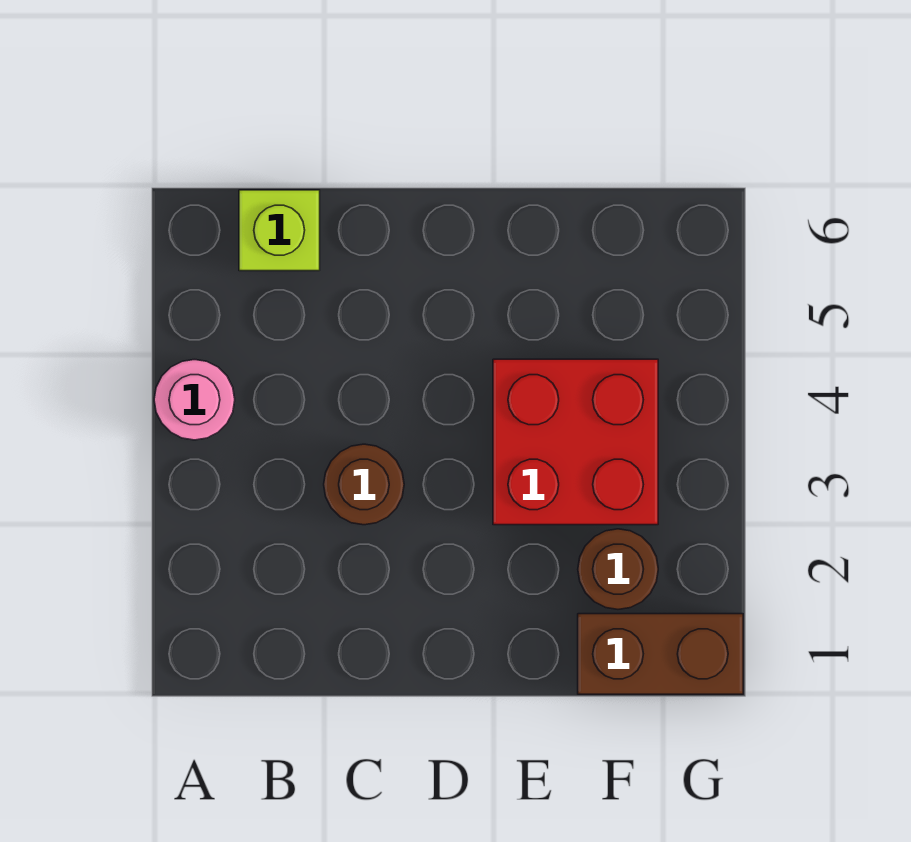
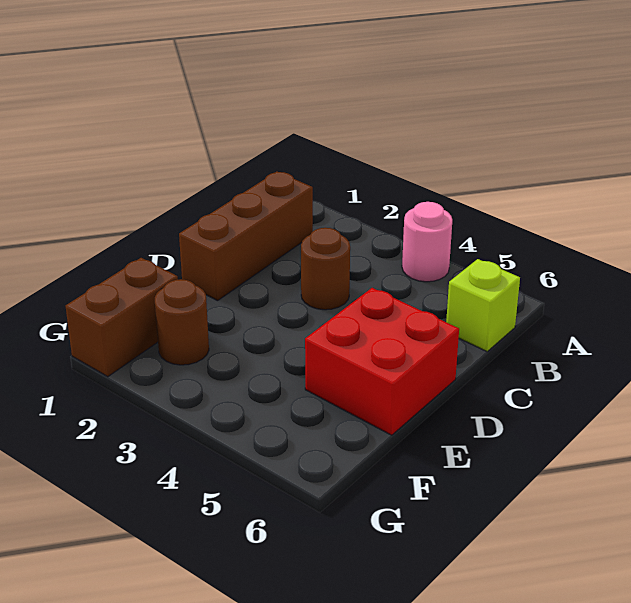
none -> brown 1x3 brick [179,172,313,301]
red 2x2 brick [493,359,658,525] -> red 2x2 brick moved to [305,288,459,435]

